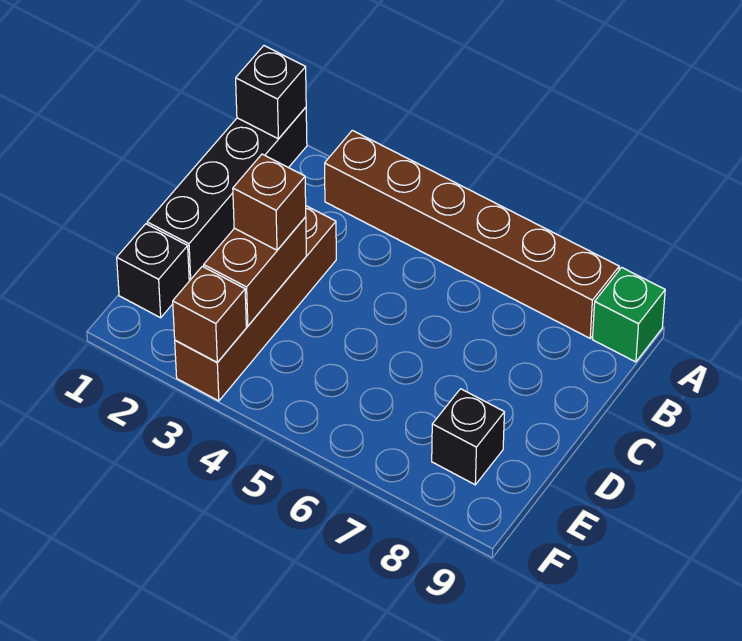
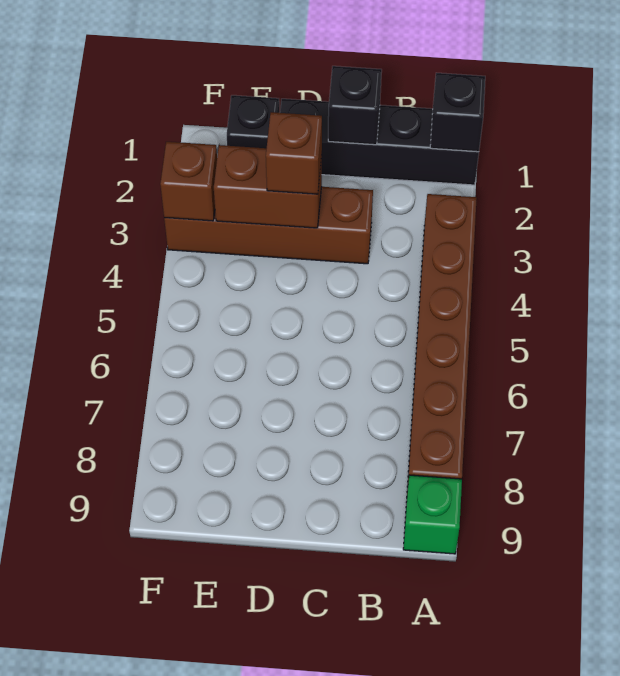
black 1x1 brick [432,389,504,485] -> black 1x1 brick moved to [328,66,382,145]

